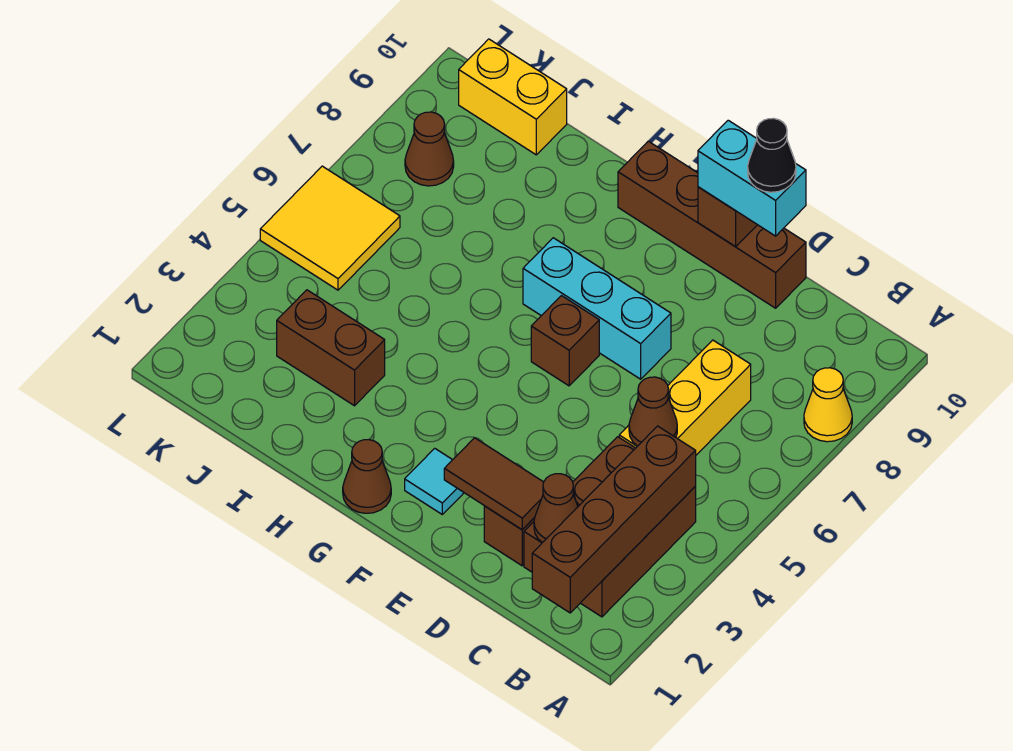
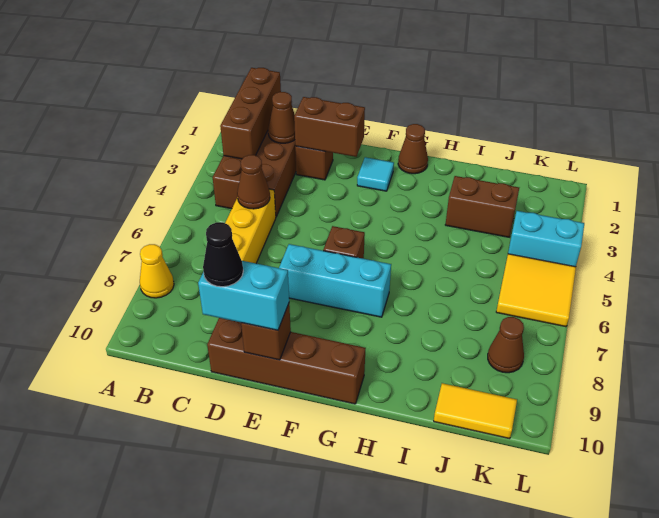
brown 1x4 brick [532,426,696,613] -> brown 1x3 brick [220,68,281,159]
brown 1x2 tile [444,438,544,530] -> brown 1x2 brick [294,97,365,157]
yellow 1x2 brick [459,39,567,155] -> yellow 1x2 tile [434,383,517,439]
none -> cyan 1x2 brick [508,211,584,267]

